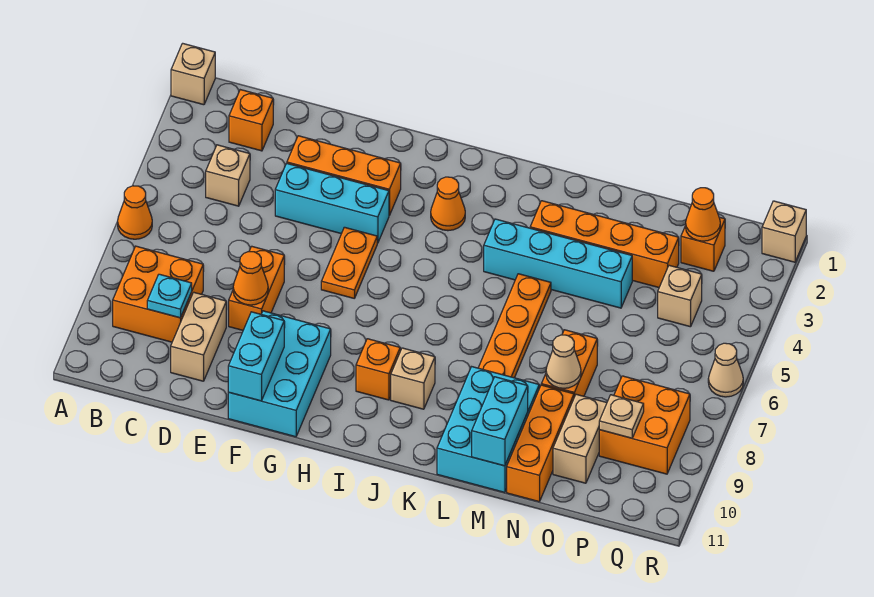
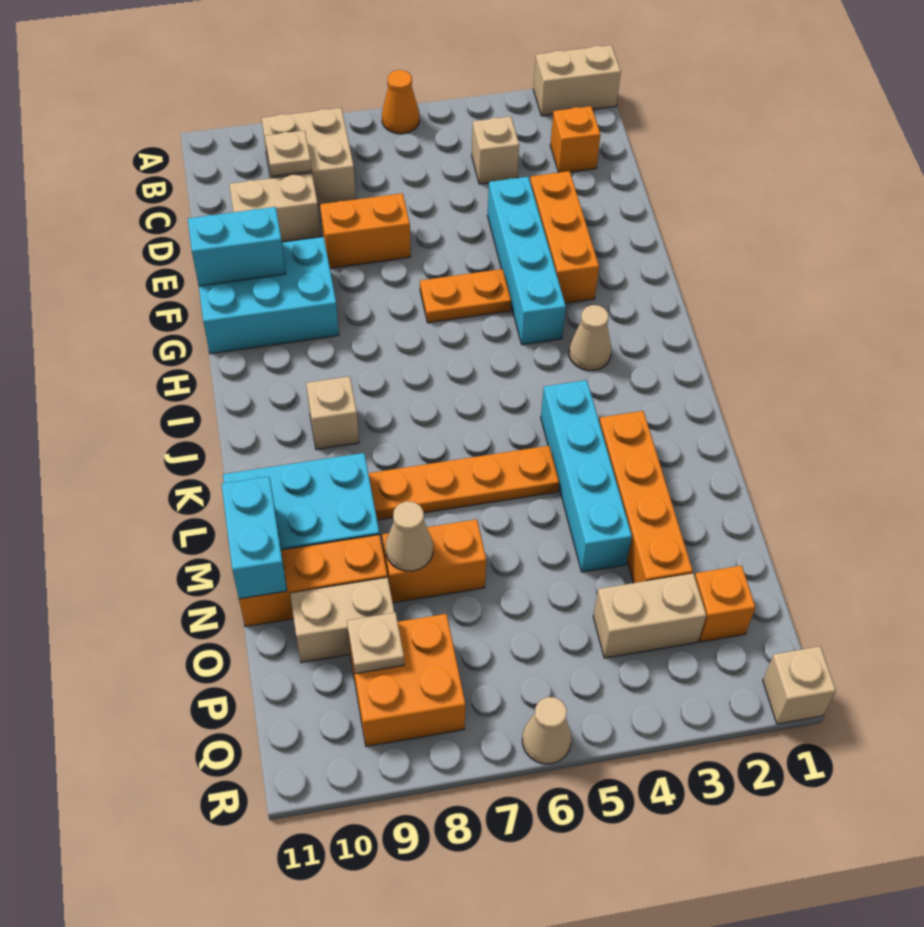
tan 1x1 brick [171,43,215,105] -> tan 1x2 brick [533,45,621,116]
orange 2x2 brick [113,246,203,342] -> tan 2x2 brick [262,108,356,205]
cyan 1x1 plate [147,274,192,318] -> tan 1x1 plate [265,130,312,176]
cyan 1x3 brick [275,163,389,243] -> cyan 1x4 brick [487,177,566,345]
orange 1x1 cone [233,252,268,305] -> none
orange 1x1 cone [431,177,465,231] -> tan 1x1 cone [569,305,611,371]
orange 1x1 brick [356,339,400,400] -> none
cyan 1x2 brick [472,377,528,466] -> cyan 1x2 brick turned to [221,477,287,599]
orange 1x1 cone [686,188,720,241] -> none
tan 1x1 brick [658,265,702,327] -> tan 1x2 brick [593,573,706,658]

